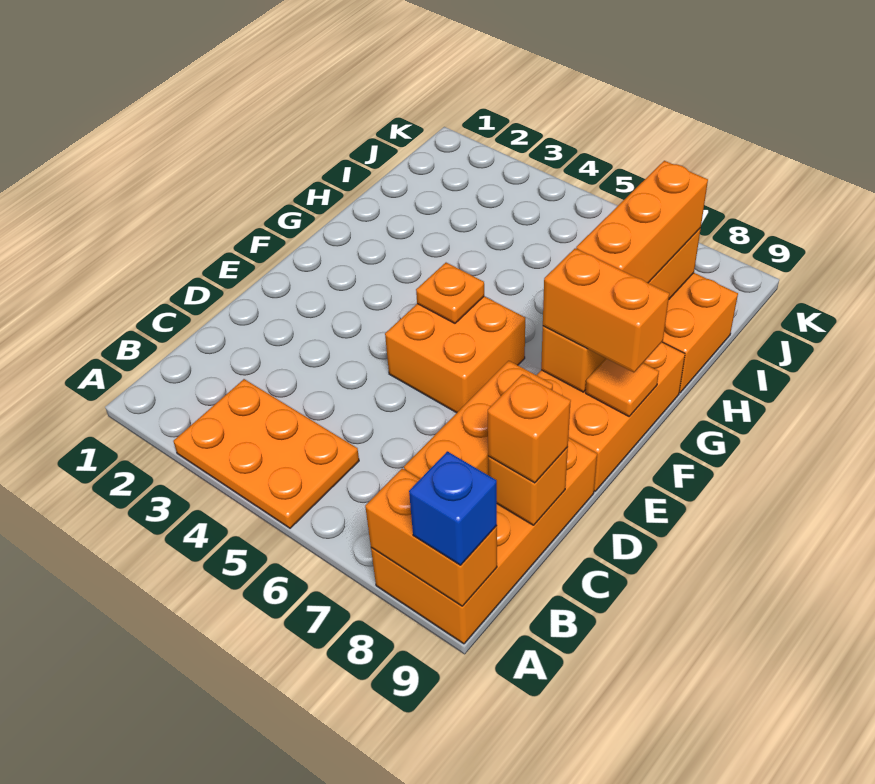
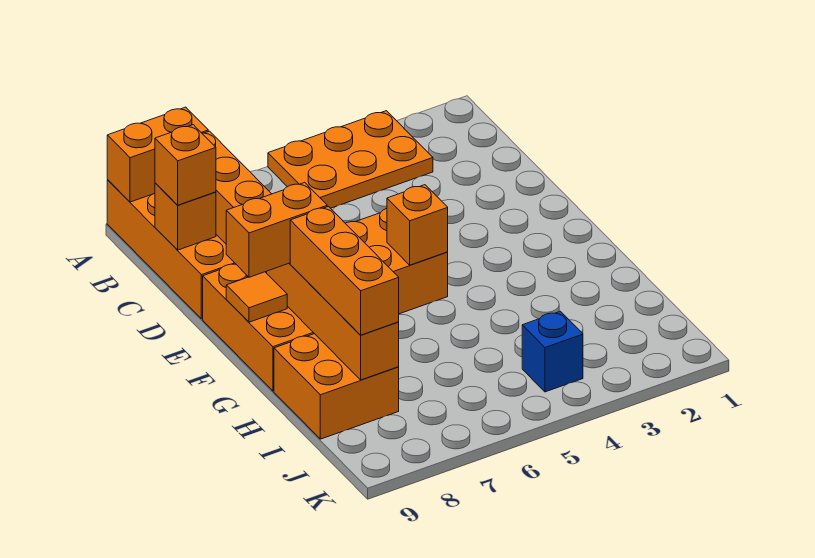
blue 1x1 brick [409,451,497,565] -> blue 1x1 brick moved to [522,311,583,392]
orange 1x1 plate [416,263,484,323] -> orange 1x1 brick [387,185,448,265]

